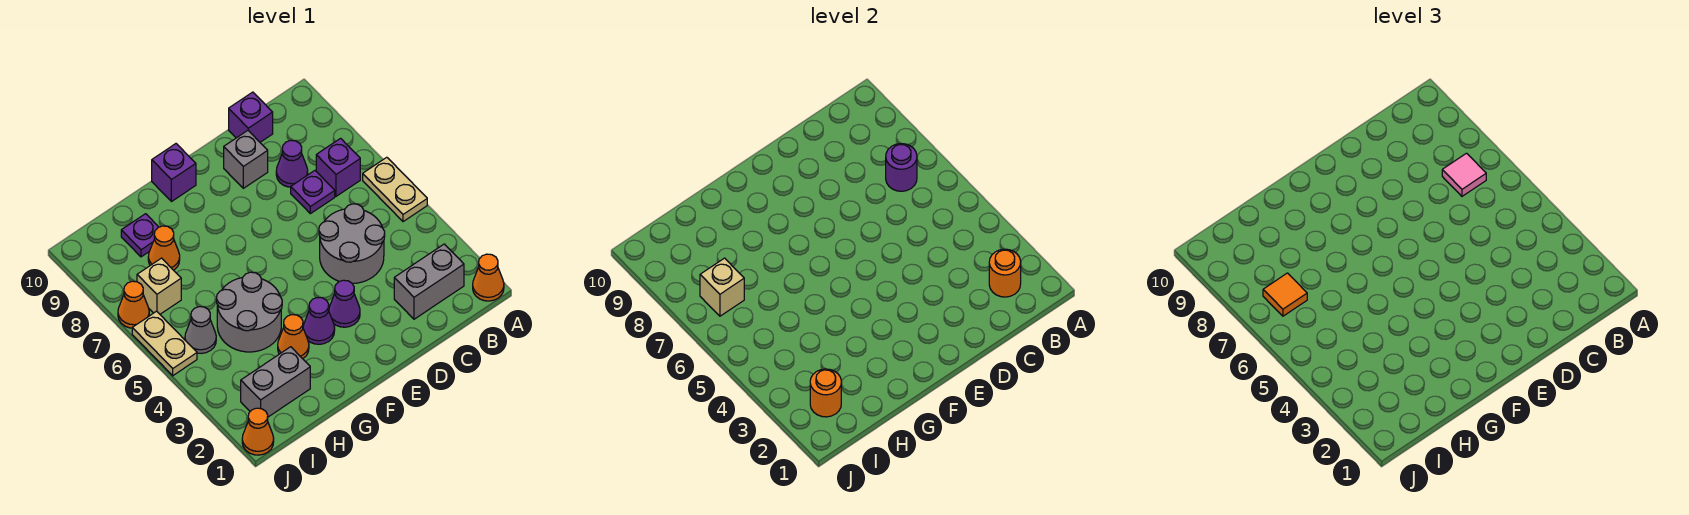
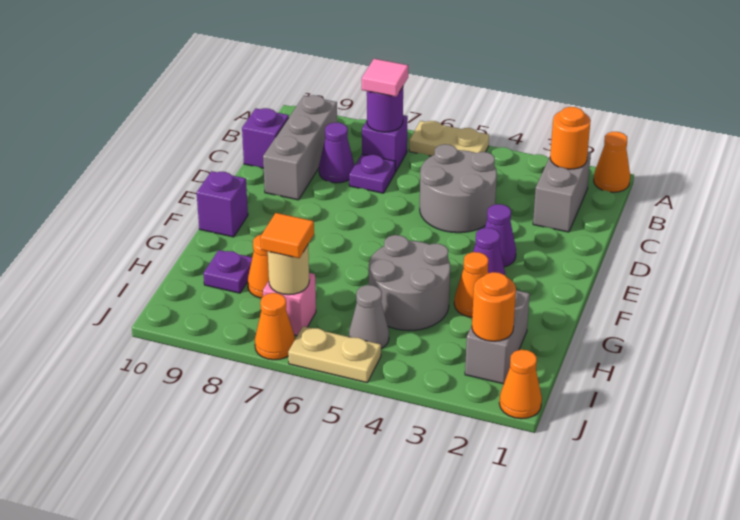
grey 1x1 brick [224,131,268,188] -> grey 1x3 brick [263,95,337,200]
tan 1x1 brick [137,258,181,314] -> pink 1x1 brick [263,273,316,335]
tan 1x1 brick [700,258,744,316] -> tan 1x1 round brick [268,245,309,295]

